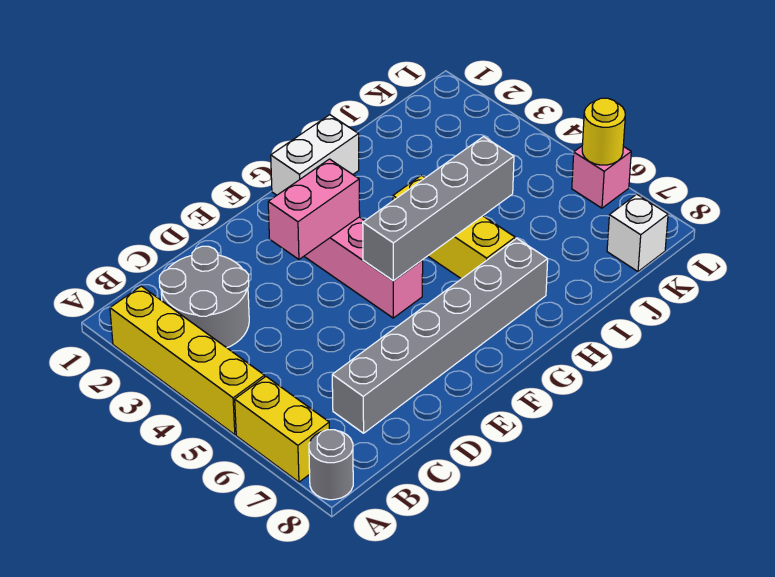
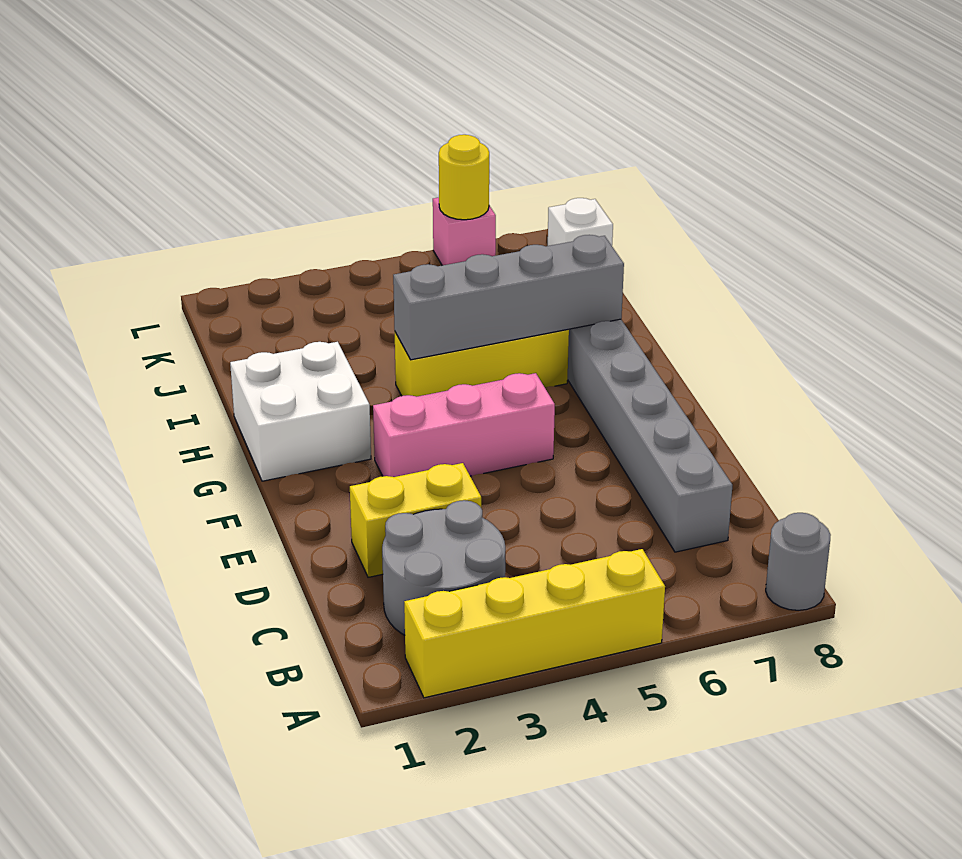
yellow 1x2 brick [235,377,329,482] -> yellow 1x2 brick moved to [350,463,481,577]
pink 1x2 brick [268,159,360,259] -> none
grey 1x4 brick [363,137,514,281] -> grey 1x4 brick turned to [393,235,624,360]
white 1x2 brick [271,115,359,195] -> white 2x2 brick [230,342,371,481]

